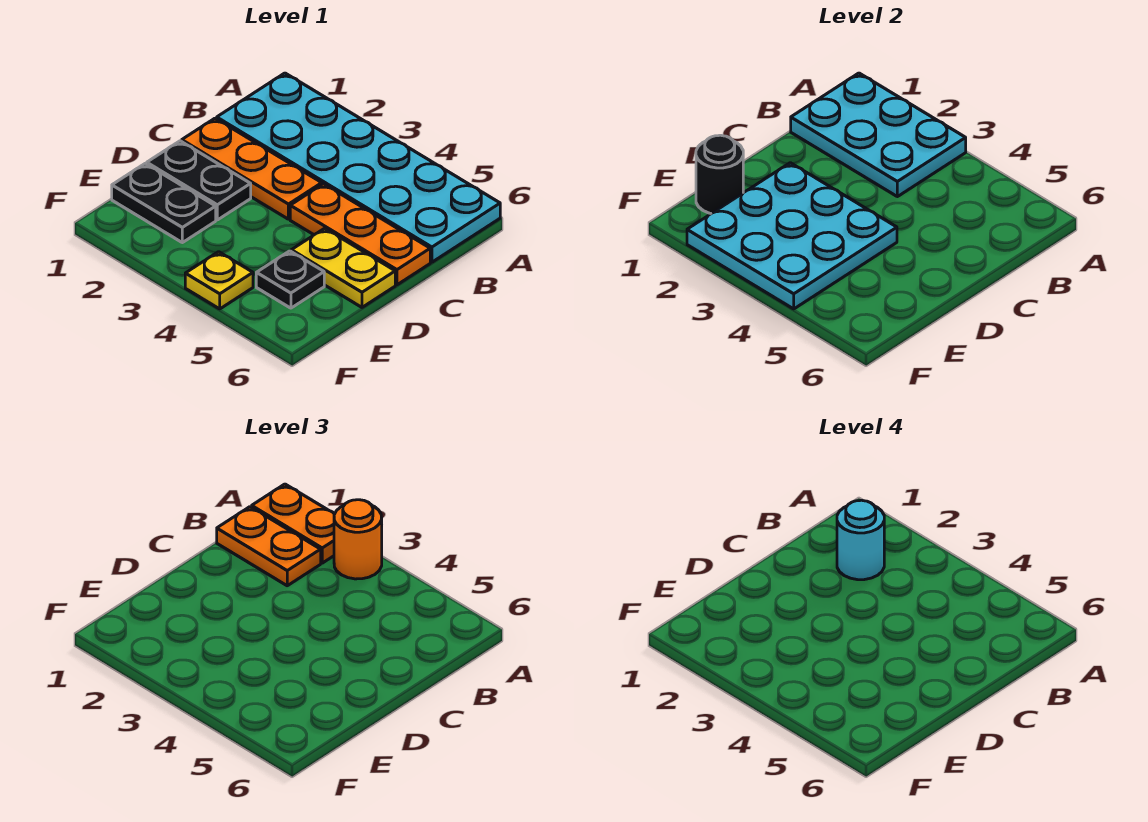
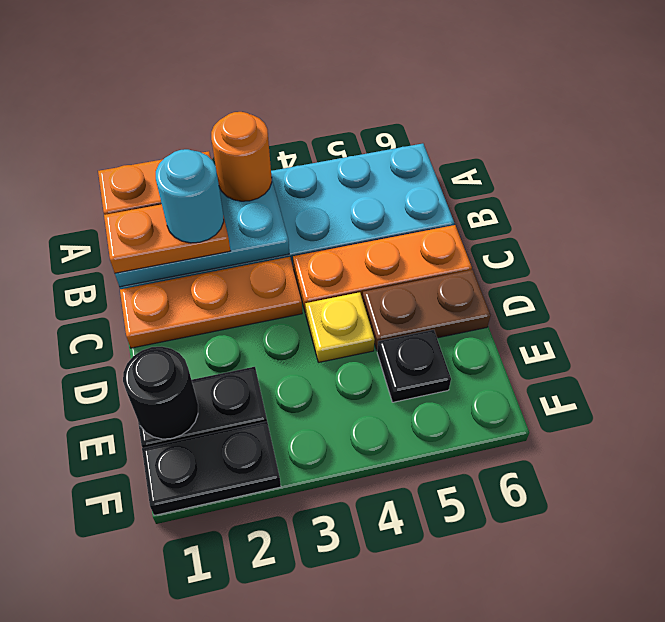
black 1x2 plate [147,141,251,220] -> black 1x2 plate moved to [142,421,281,515]
cyan 3x3 plate [687,163,897,309] -> none
yellow 1x2 plate [291,228,395,307] -> brown 1x2 plate [363,270,491,350]
yellow 1x1 plate [185,252,253,309] -> yellow 1x1 plate moved to [305,292,375,362]

